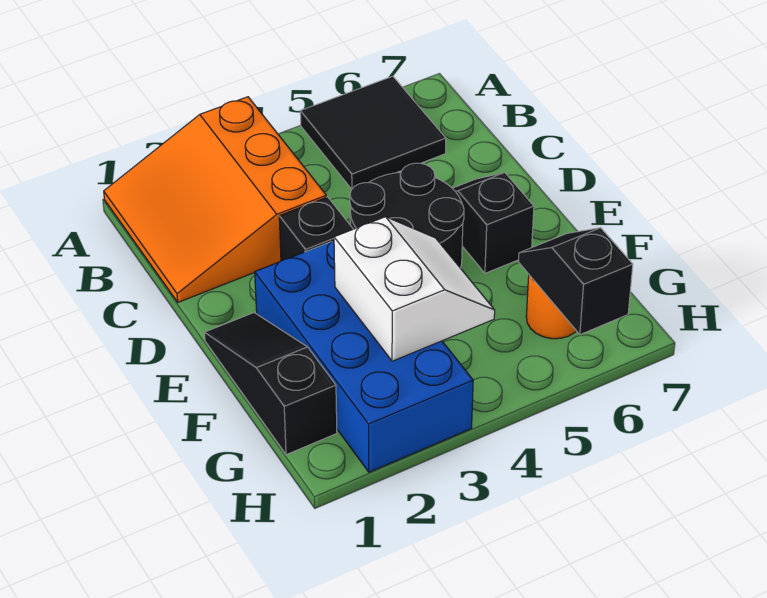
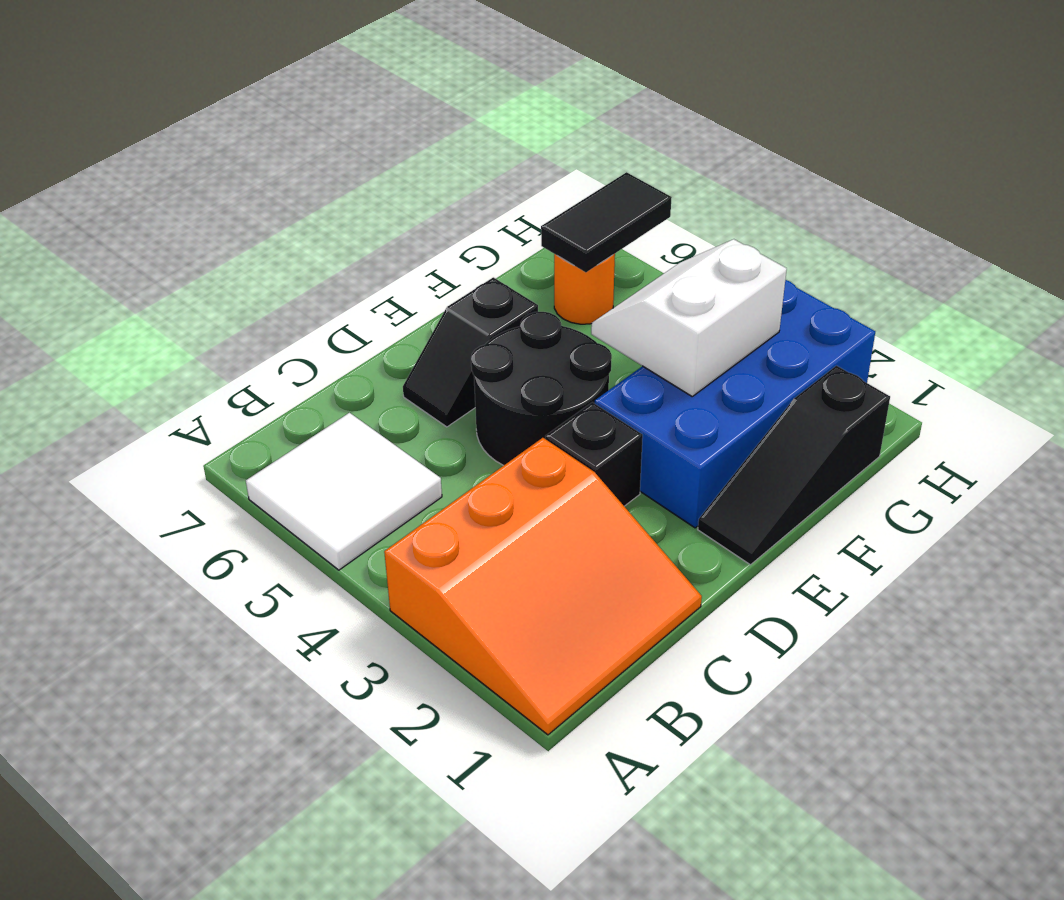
black 2x2 tile [300,76,446,189] -> white 2x2 tile [246,413,442,570]
black 1x2 slope [518,228,633,335] -> black 1x2 tile [541,172,672,272]

